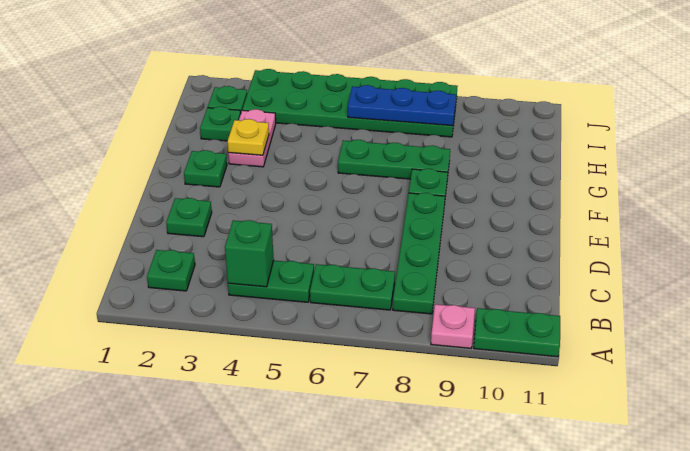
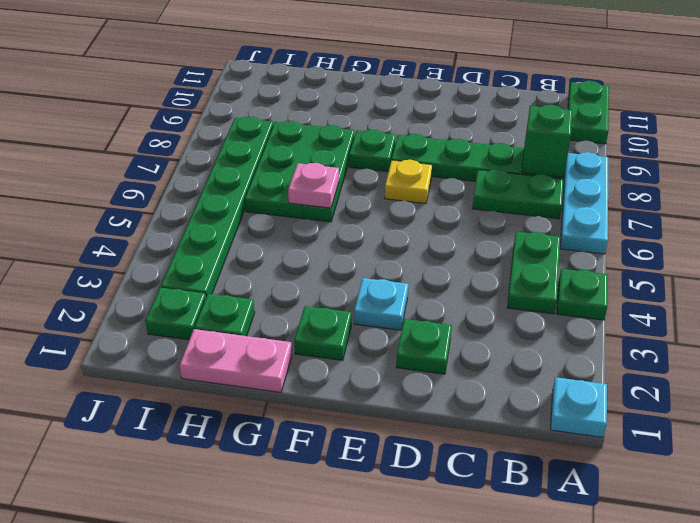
none -> cyan 1x1 plate [551,377,607,437]
none -> cyan 1x3 plate [560,152,608,254]
pink 1x1 plate [431,304,475,348] -> pink 1x1 plate moved to [288,163,339,208]
green 1x1 plate [147,250,195,291] -> green 1x1 plate moved to [557,269,608,320]
green 1x1 brick [225,220,274,287] -> green 1x1 brick moved to [522,105,572,177]
green 1x2 plate [310,264,395,310] -> green 1x2 plate turned to [472,169,564,219]
none -> cyan 1x1 plate [354,278,408,330]
pink 1x2 plate [228,109,276,167] -> pink 1x2 plate moved to [180,329,292,392]
yellow 1x1 plate [227,119,269,155] -> yellow 1x1 plate moved to [385,160,432,204]
green 1x3 plate [338,140,450,179] -> green 2x3 plate [245,121,354,222]
green 2x6 plate [242,69,458,137] -> green 1x6 plate [161,117,273,296]
blue 1x3 plate [348,85,456,126] -> none

